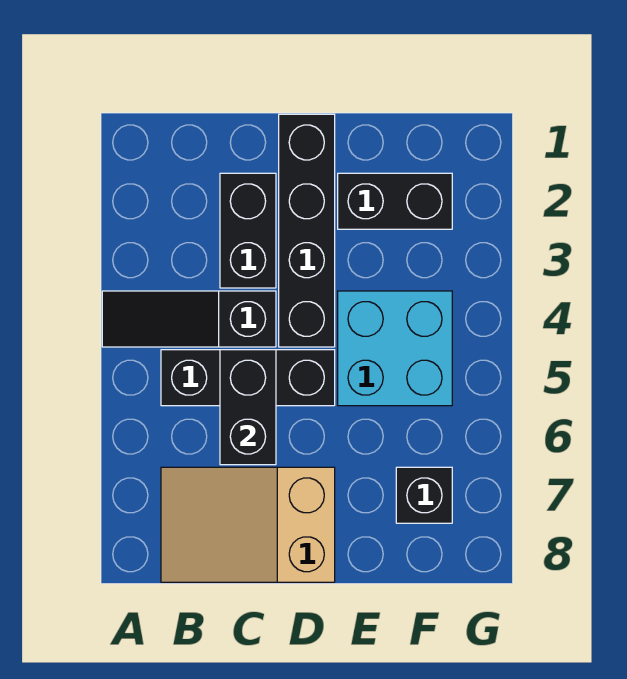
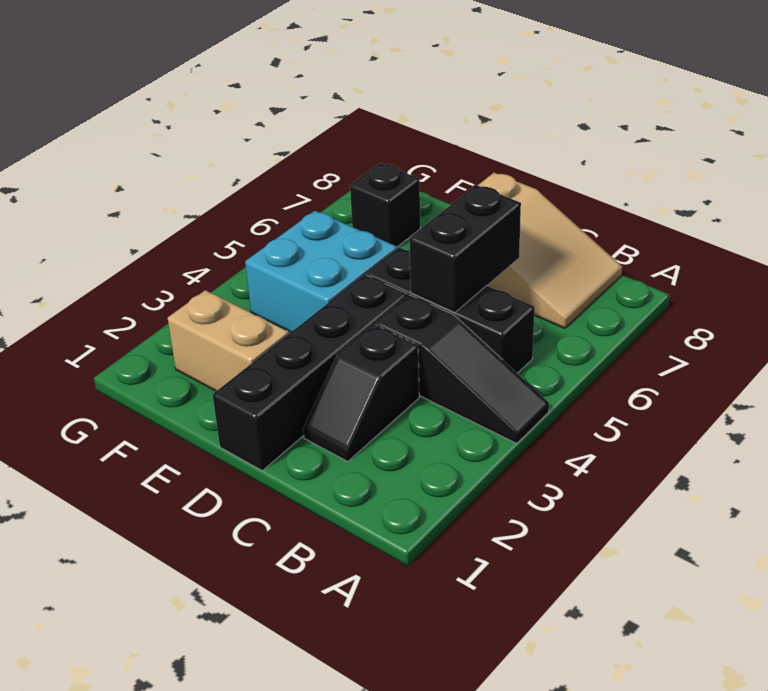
black 1x2 brick [220,173,276,288] -> black 1x2 slope [303,324,419,462]
black 1x2 brick [338,173,452,229] -> tan 1x2 brick [168,290,289,391]

